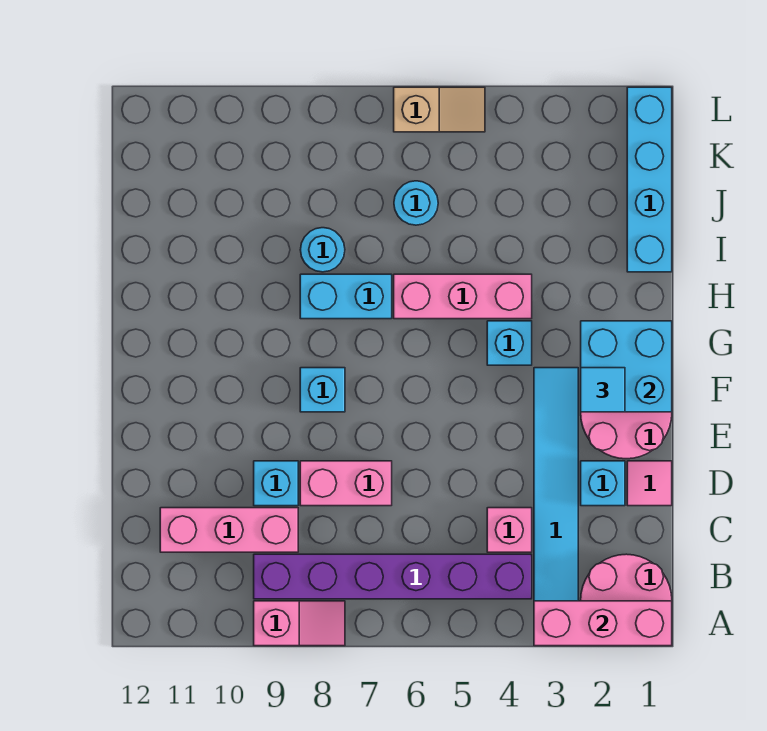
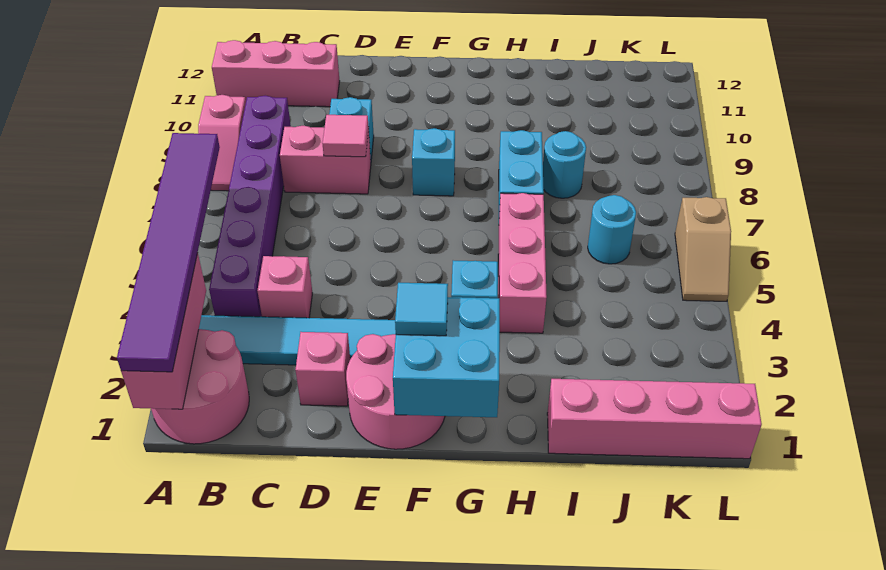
none -> purple 1x6 tile [117,133,220,372]
pink 1x3 brick [160,508,298,552] -> pink 1x3 brick turned to [212,40,340,107]
pink 1x1 tile [627,461,672,506] -> pink 1x1 tile moved to [322,115,369,157]
cyan 1x1 brick [581,461,625,506] -> pink 1x1 brick [295,332,350,406]
pink 1x2 brick [300,461,392,506] -> pink 1x2 brick turned to [280,126,371,194]
cyan 1x4 brick [627,87,672,272] -> pink 1x4 brick [547,379,762,459]

